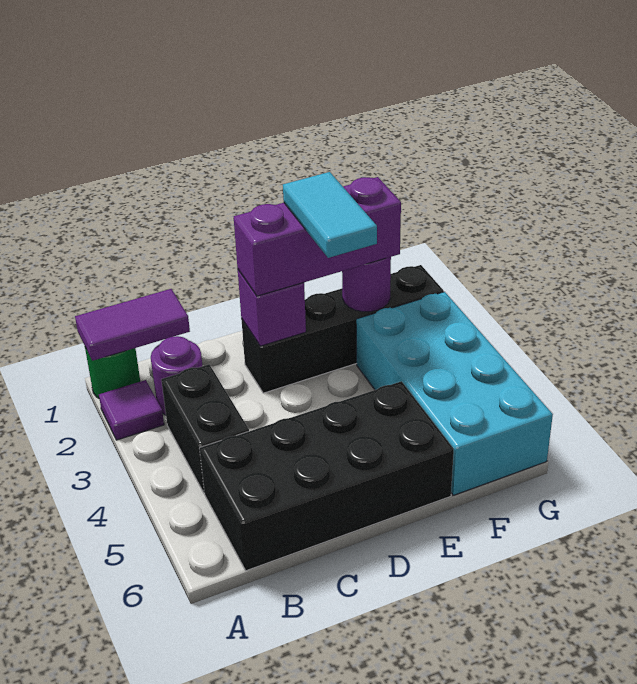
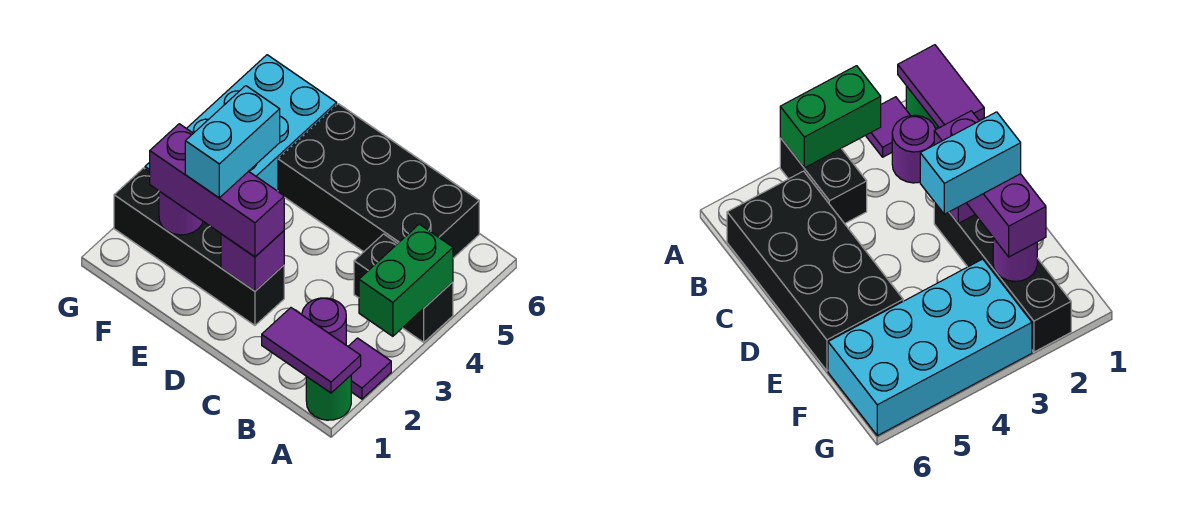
none -> green 1x2 brick [359,224,453,336]
black 1x2 brick [161,364,249,492] -> black 1x2 brick turned to [354,234,453,342]
cyan 1x2 tile [283,172,377,258] -> cyan 1x2 brick [185,86,280,198]

